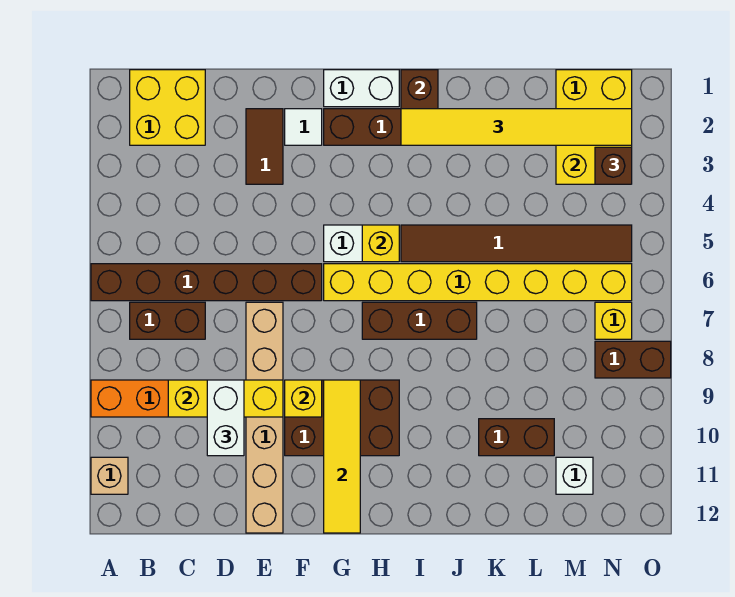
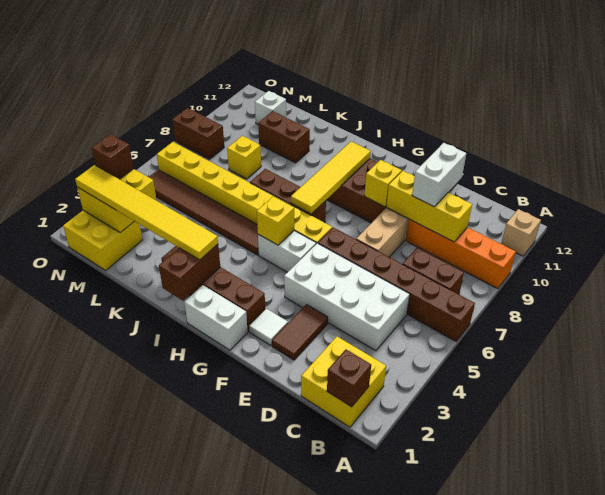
none -> brown 1x1 brick [327,350,371,407]
none -> white 2x4 brick [284,243,410,351]
yellow 1x4 tile [324,380,360,533] -> yellow 1x4 tile moved to [291,142,371,214]
yellow 1x1 brick [595,302,632,339] -> yellow 1x1 brick moved to [227,136,261,179]

